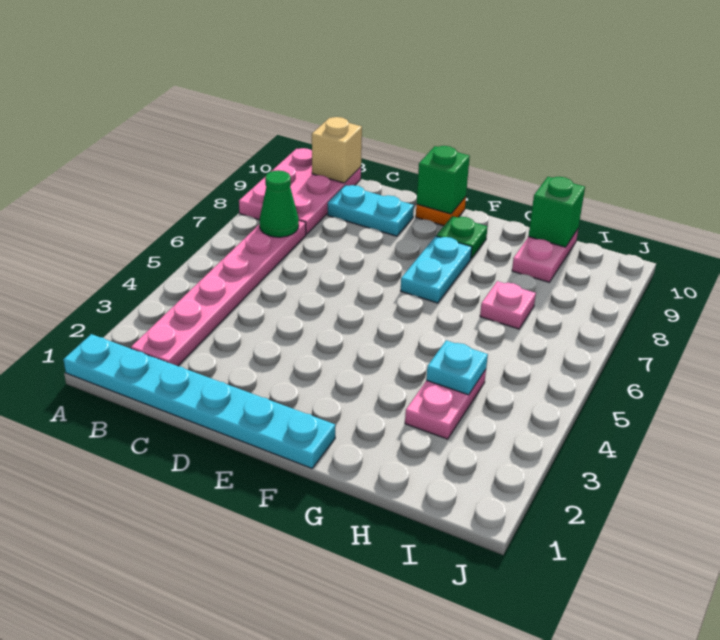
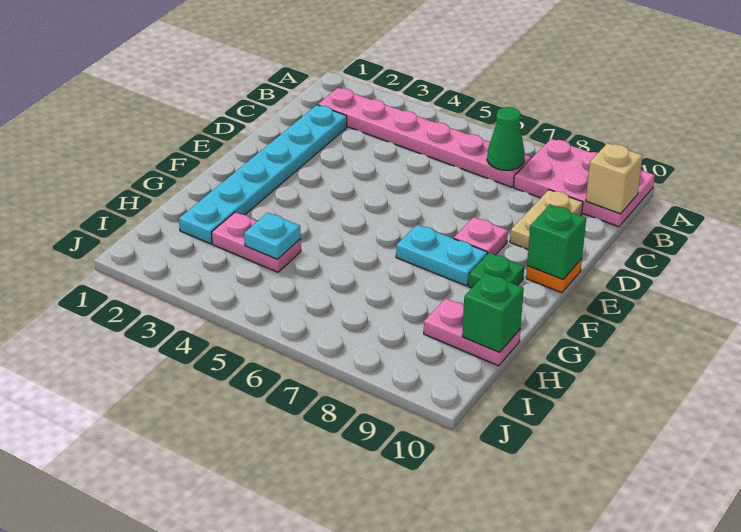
cyan 1x6 plate [63,334,335,468] -> cyan 1x6 plate moved to [179,105,347,244]
cyan 1x2 plate [328,185,414,236] -> tan 1x2 plate [510,190,583,249]
pink 1x1 plate [480,281,536,329] -> pink 1x1 plate moved to [454,217,508,255]

